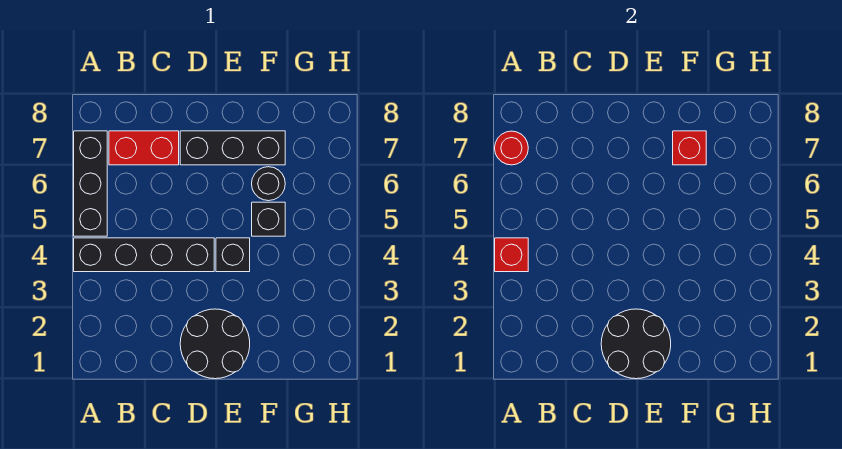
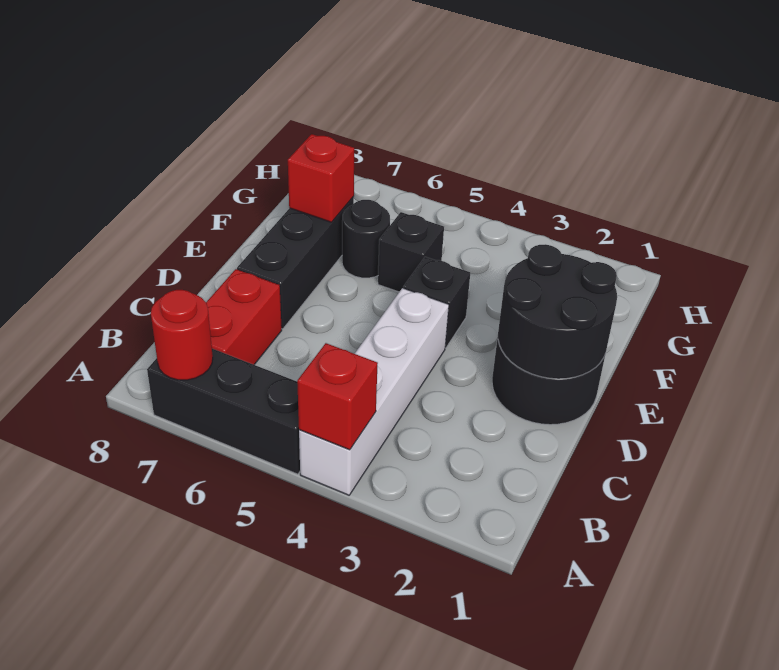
black 1x4 brick [74,238,214,272] -> white 1x4 brick [299,288,449,495]

